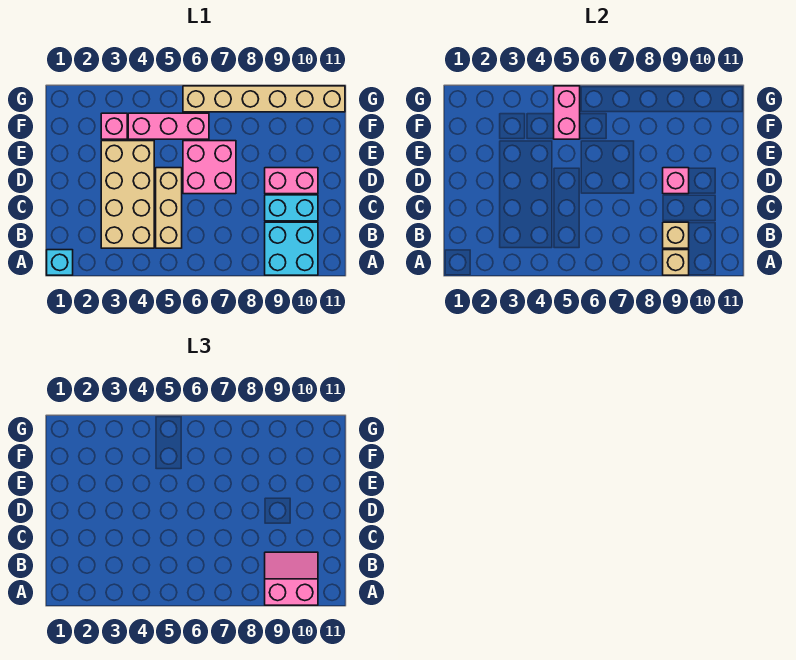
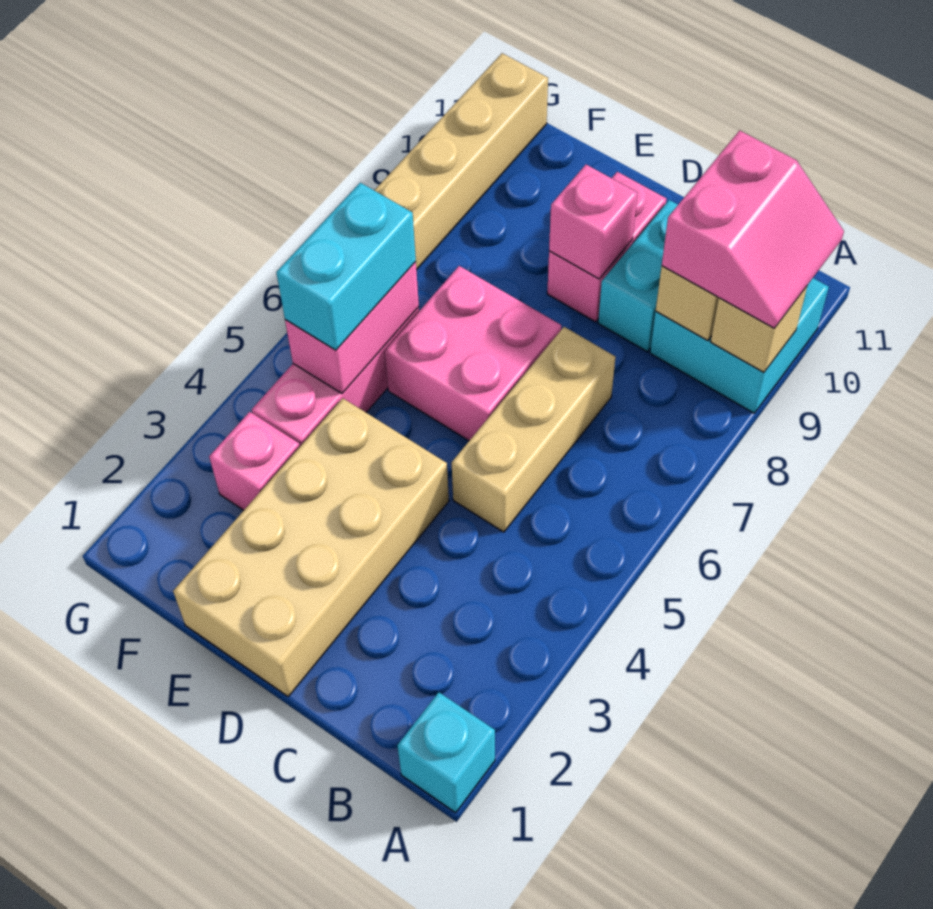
pink 2x2 slope [265,552,318,605] -> pink 2x2 slope turned to [662,130,844,328]
tan 2x4 brick [101,141,154,248] -> tan 2x4 brick turned to [173,398,449,697]
tan 1x3 brick [156,168,182,248] -> tan 1x3 brick turned to [452,327,615,532]
pink 1x2 brick [554,86,580,139] -> pink 1x2 brick turned to [285,262,419,394]
none -> cyan 1x2 brick [276,183,416,350]

